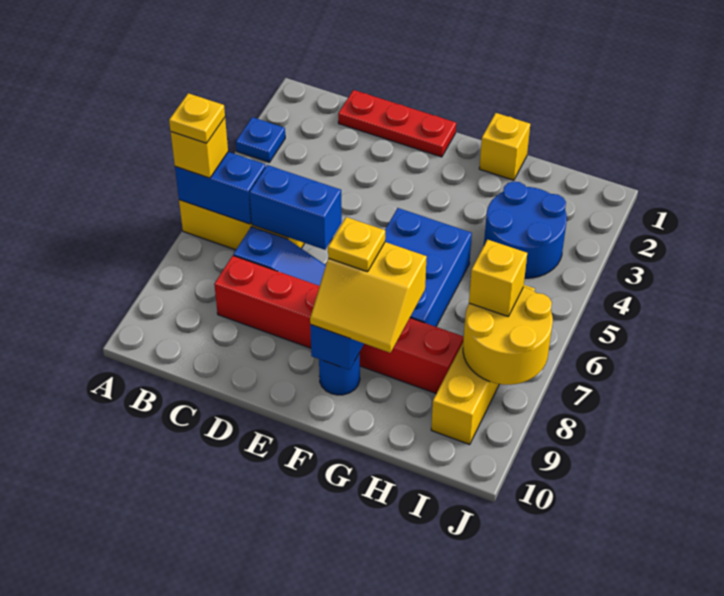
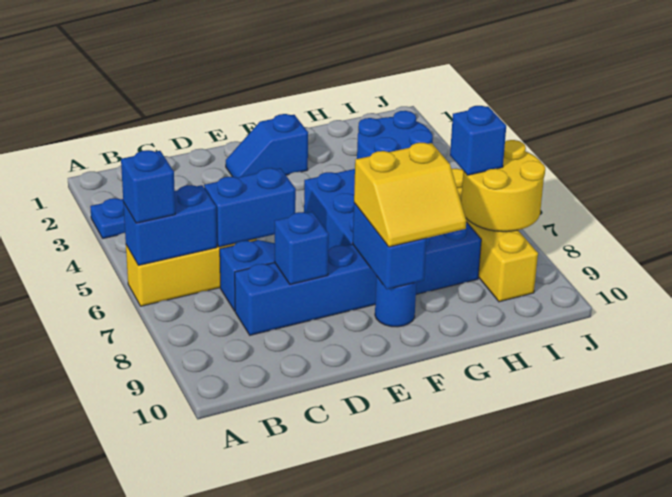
yellow 1x1 brick [171,118,228,178] -> blue 1x1 brick [121,150,175,223]
yellow 1x1 plate [169,93,225,143] -> none
red 1x3 plate [338,90,456,157] -> none
red 1x6 brick [214,256,464,394] -> blue 1x6 brick [235,222,481,335]
none -> blue 1x1 brick [275,212,329,284]
none -> blue 1x2 slope [226,114,308,178]
yellow 1x1 plate [328,217,385,272] -> none
yellow 1x1 brick [479,113,530,180] -> none
yellow 1x1 brick [469,240,527,316] -> blue 1x1 brick [450,106,506,175]

